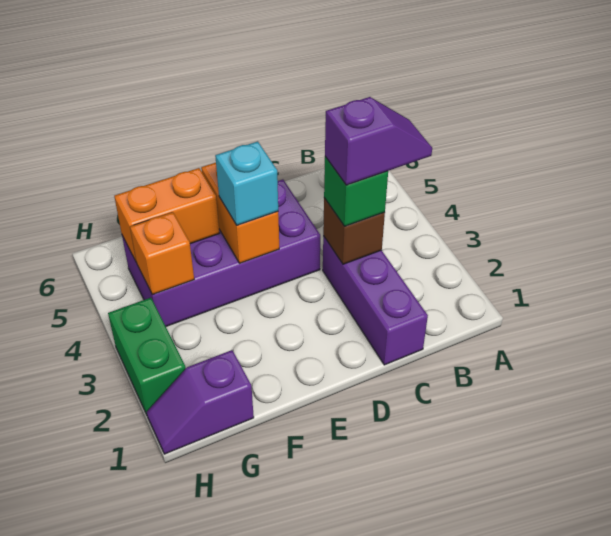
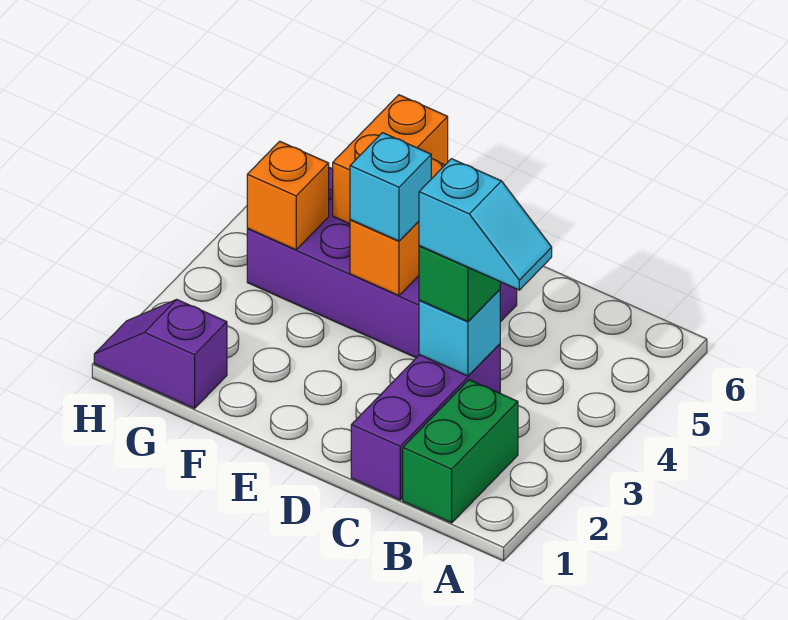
purple 1x2 slope [325,97,432,185] -> cyan 1x2 slope [419,159,552,290]
brown 1x1 brick [323,198,385,264] -> cyan 1x1 brick [419,290,500,376]
orange 1x2 brick [114,168,219,261] -> orange 1x2 brick turned to [333,95,448,224]
green 1x2 brick [108,298,186,415] -> green 1x2 brick moved to [403,380,518,523]

